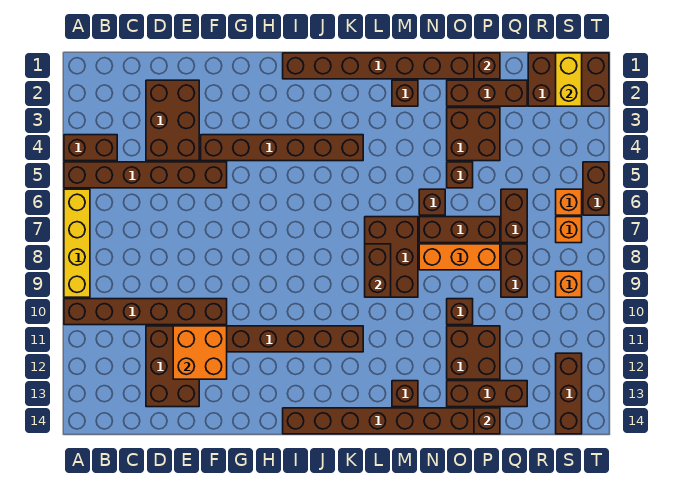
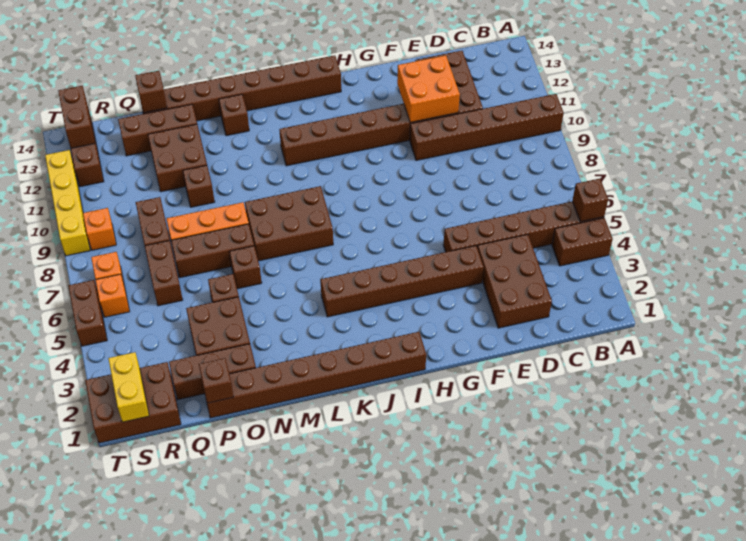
yellow 1x4 brick [64,189,90,297] -> yellow 1x4 brick moved to [45,150,90,256]
brown 2x3 brick [365,217,418,297] -> brown 2x3 brick turned to [245,186,333,261]
brown 1x2 brick [365,244,391,297] -> brown 1x2 brick moved to [58,86,95,148]
brown 1x1 brick [392,80,418,106] -> brown 1x1 brick moved to [572,179,608,222]

